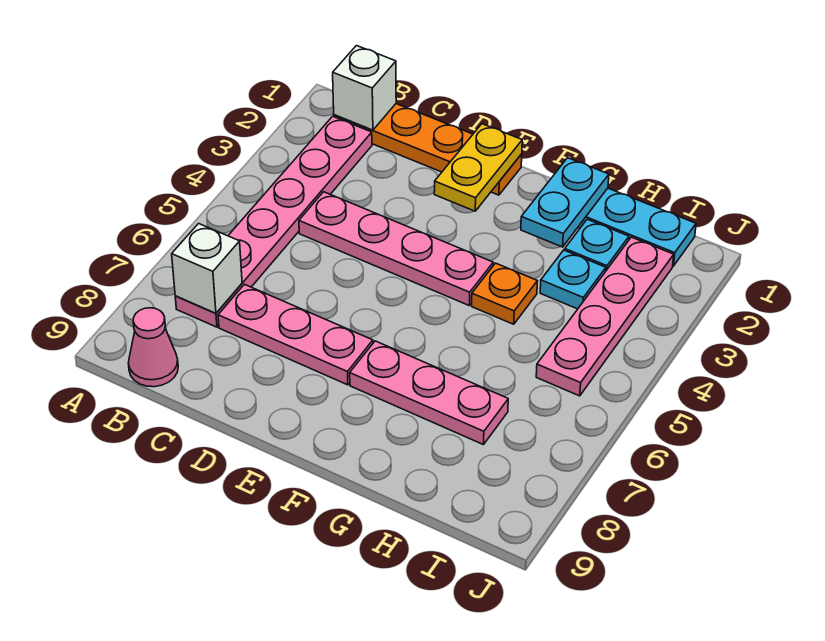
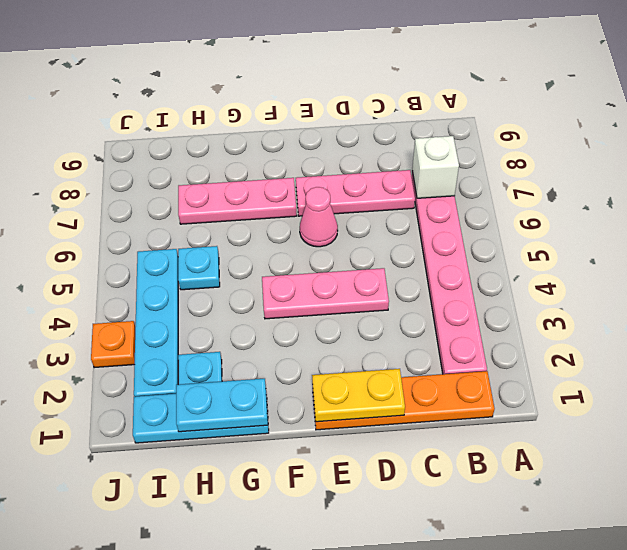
white 1x1 brick [333,46,396,130] -> none
pink 1x1 cone [128,308,178,387] -> pink 1x1 cone moved to [300,187,338,247]
pink 1x4 plate [299,192,493,305] -> pink 1x3 plate [262,268,389,319]
yellow 1x2 plate [434,124,522,211] -> yellow 1x2 plate turned to [312,369,405,422]
cyan 1x2 plate [521,158,609,247] -> cyan 1x2 plate turned to [176,379,268,432]
orange 1x1 plate [472,263,537,324] -> orange 1x1 plate moved to [91,321,135,368]
cyan 1x1 plate [540,250,606,309] -> cyan 1x1 plate moved to [178,246,220,290]
pink 1x4 plate [536,237,674,396] -> cyan 1x4 plate [134,249,178,397]

